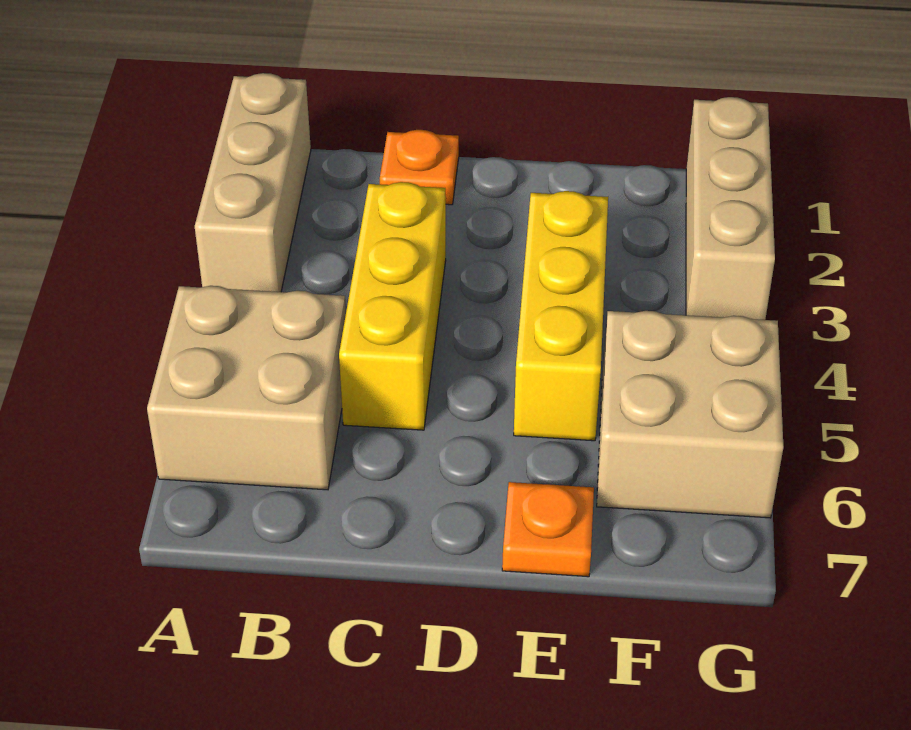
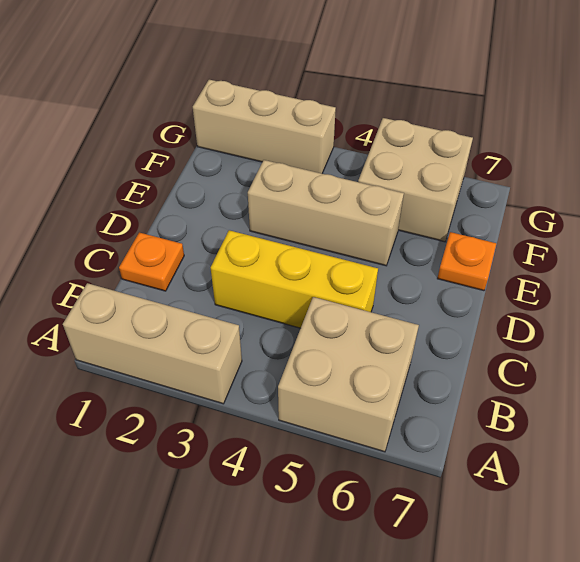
yellow 1x3 brick [514,191,608,441] -> tan 1x3 brick [248,160,404,266]

